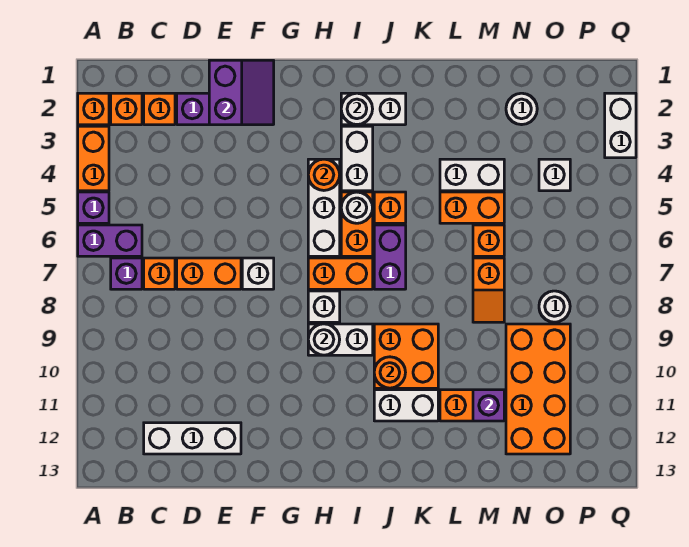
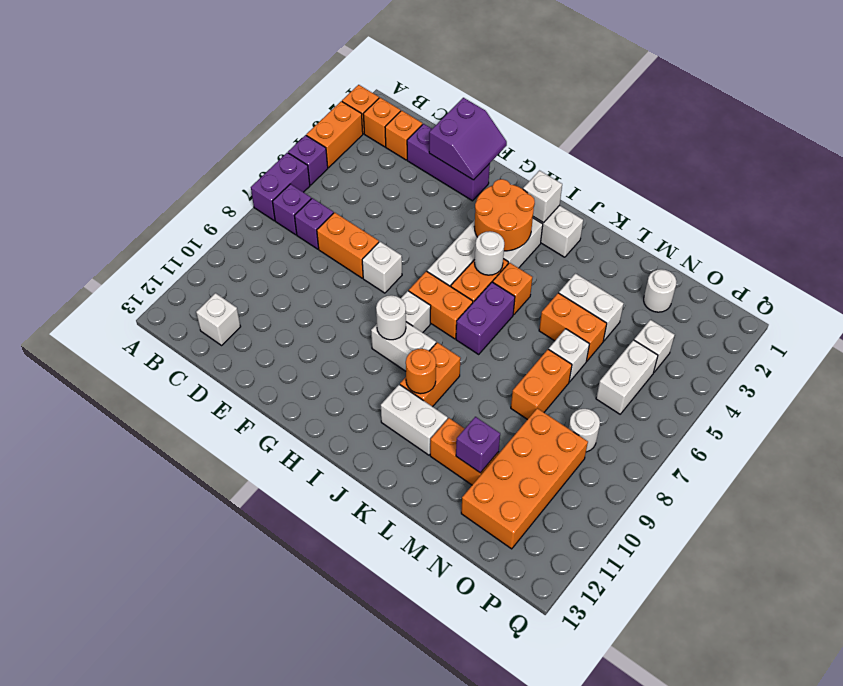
purple 1x2 brick [78,225,142,256] -> purple 1x2 brick turned to [251,153,310,221]
orange 1x1 brick [144,258,175,289] -> purple 1x1 brick [295,198,334,249]
white 1x3 brick [144,423,241,454] -> white 1x1 brick [196,293,241,345]
orange 1x1 round brick [308,159,340,190] -> orange 2x2 round brick [474,179,535,251]
white 1x1 round brick [341,93,373,125] -> white 1x1 brick [523,171,562,223]
orange 2x2 brick [374,324,438,388] -> orange 1x2 brick [400,342,461,407]
orange 1x1 brick [473,225,504,256] -> white 1x1 brick [549,329,589,382]
orange 1x2 slope [473,258,504,322] -> orange 1x2 brick [511,349,572,420]
white 1x2 brick [605,93,636,158] -> white 1x2 brick moved to [596,340,658,414]

